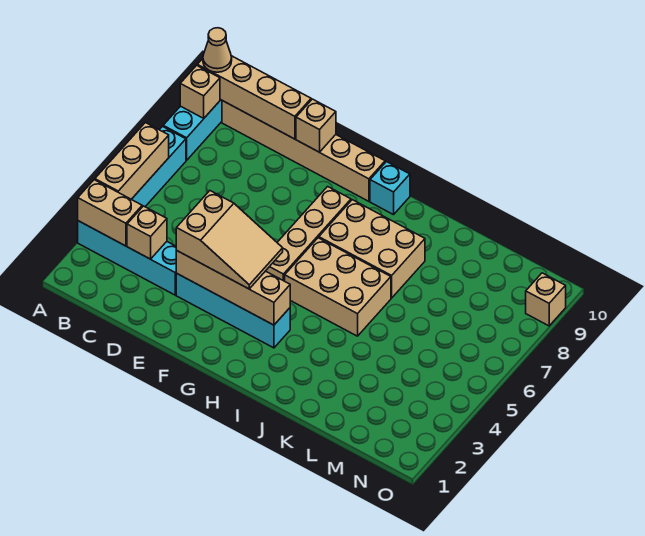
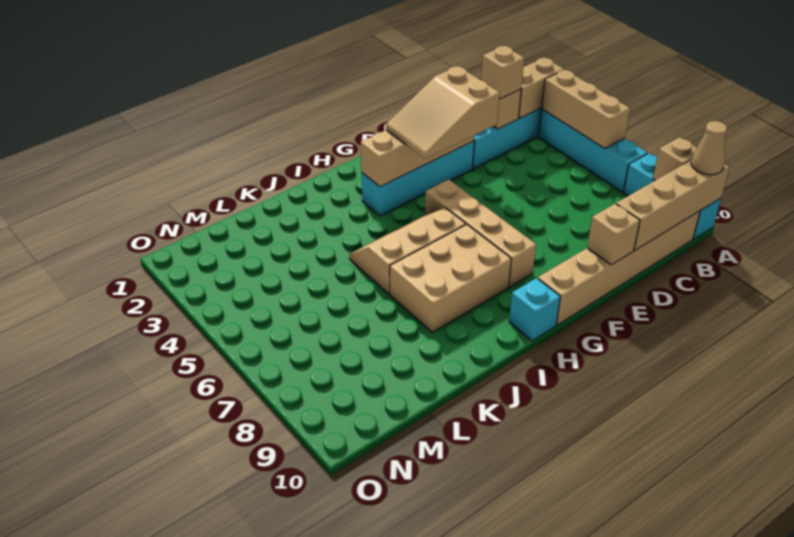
tan 2x3 brick [285,238,391,336] -> tan 2x3 slope [349,207,466,294]
tan 1x1 brick [526,273,566,326] -> tan 1x1 brick moved to [481,46,524,99]

